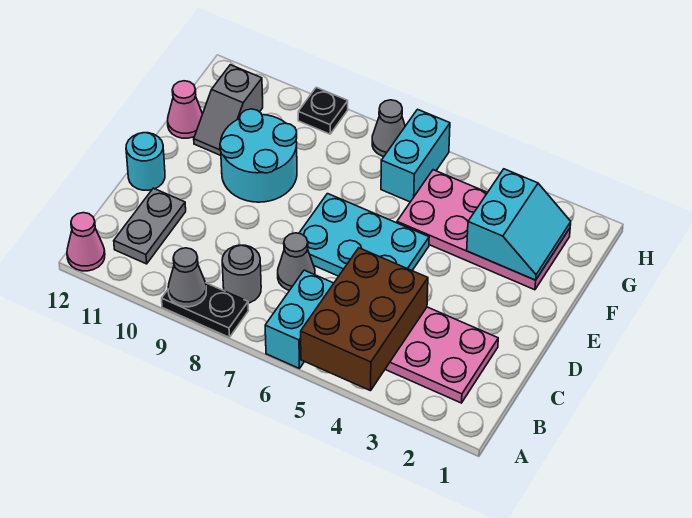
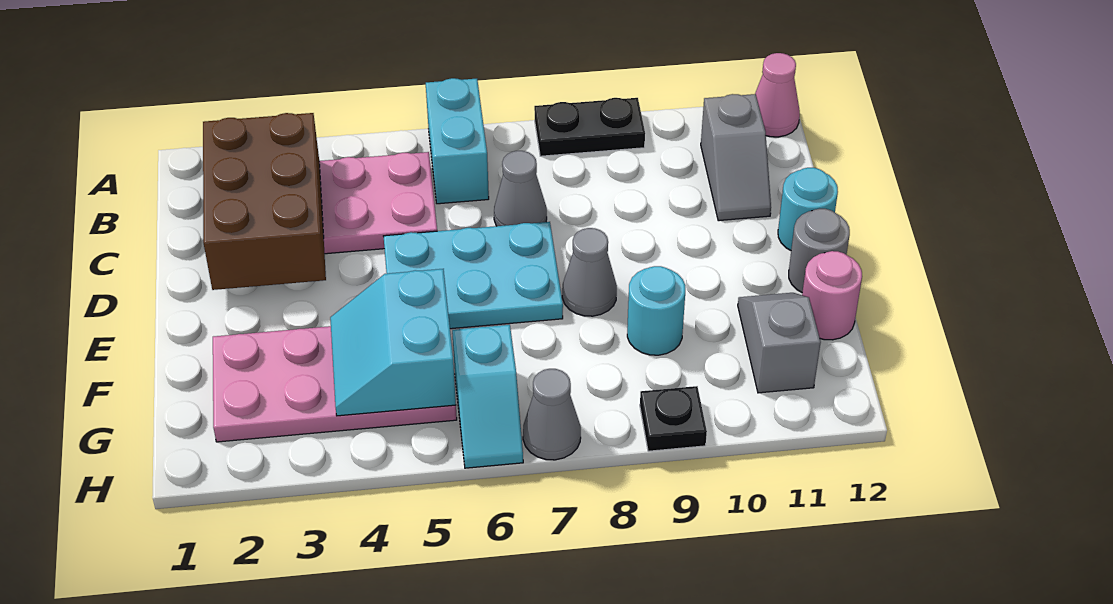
brown 2x3 brick [301,248,428,391] -> brown 2x3 brick moved to [203,113,326,290]
grey 1x1 cone [168,248,206,307] -> grey 1x1 cone moved to [562,228,617,316]
grey 1x1 round brick [222,245,261,303] -> grey 1x1 round brick moved to [789,209,850,292]
grey 1x2 plate [114,188,186,264] -> grey 1x2 slope [701,94,771,221]
cyan 2x2 round brick [220,109,297,202] -> cyan 1x1 round brick [627,266,685,355]
cyan 2x2 slope [467,169,571,280] -> cyan 2x2 slope moved to [330,269,456,416]
pink 1x1 cone [168,81,202,138] -> pink 1x1 round brick [802,251,862,340]
cyan 1x2 brick [381,109,450,202] -> cyan 1x2 slope [452,325,523,468]

